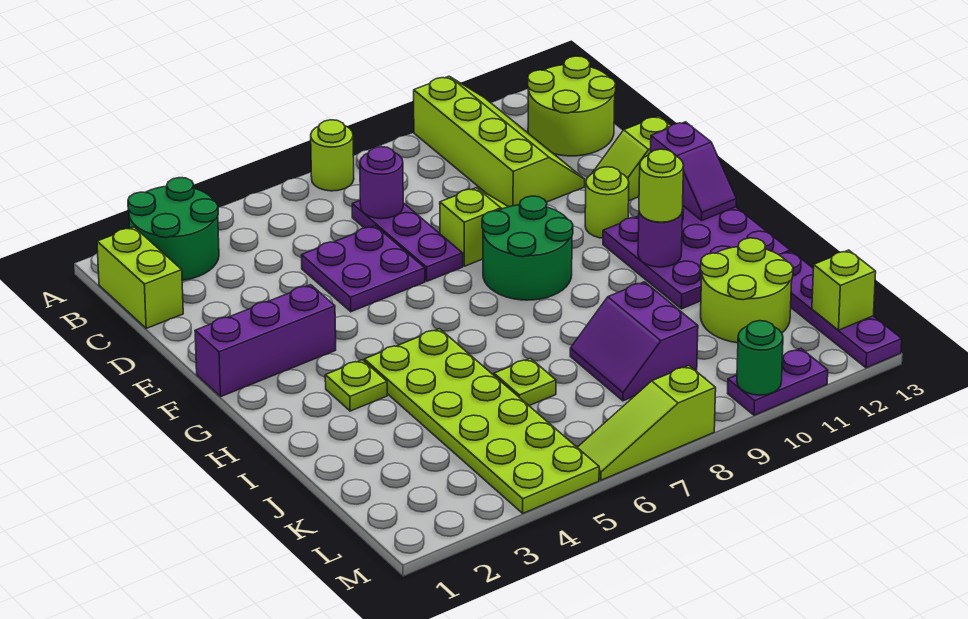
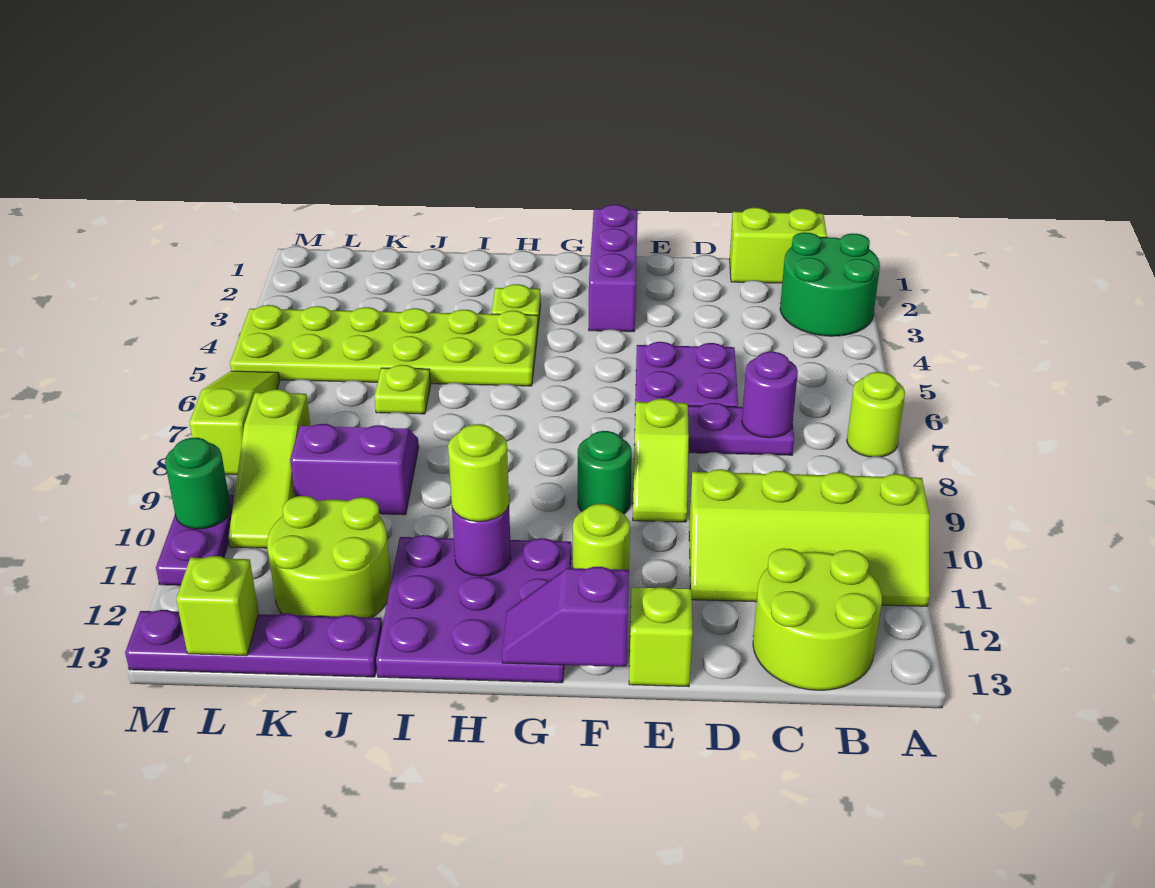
green 2x2 round brick [482,196,573,300] -> green 1x1 round brick [578,431,632,514]
none -> lime 1x3 slope [229,389,310,548]

